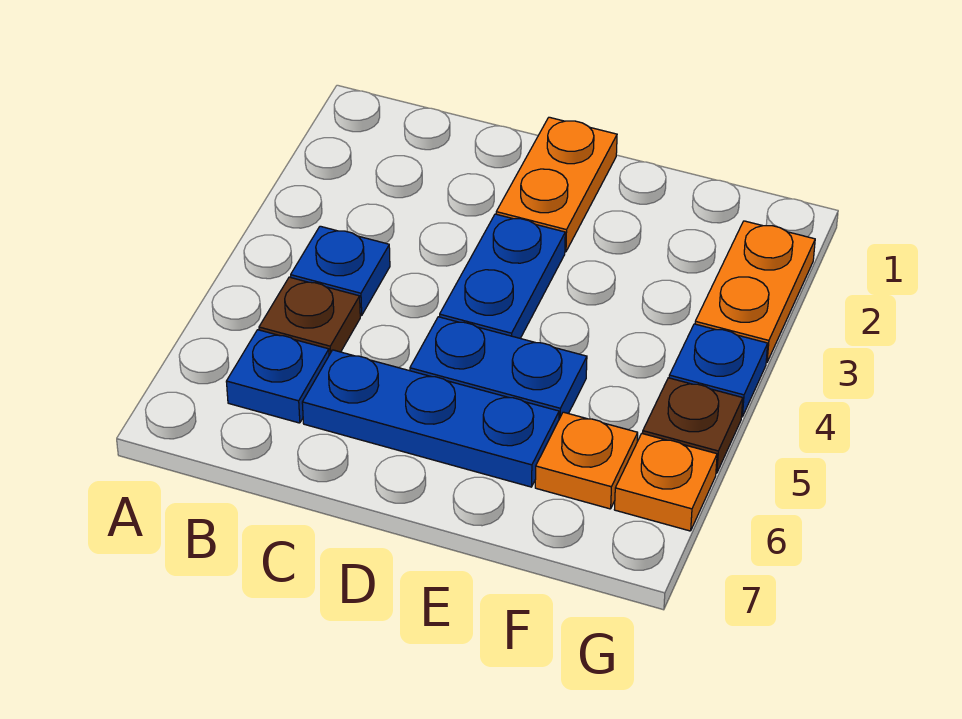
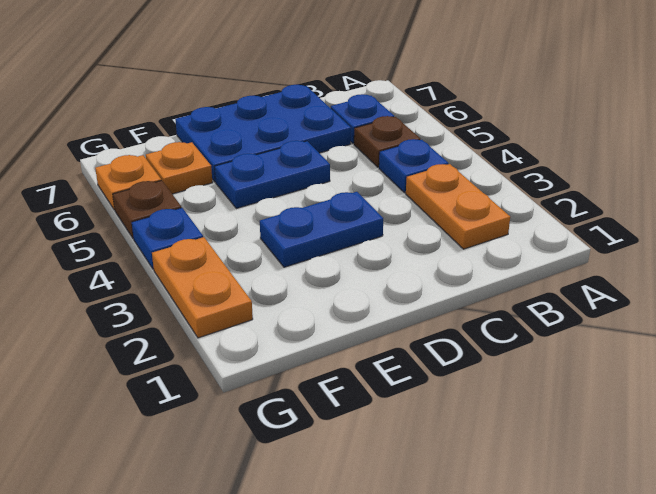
blue 1x3 plate [302,350,559,487] -> blue 2x3 plate [175,85,351,182]
orange 1x2 plate [496,117,617,252] -> orange 1x2 plate moved to [406,164,510,249]
blue 1x2 plate [440,214,565,338] -> blue 1x2 plate turned to [260,192,383,267]

